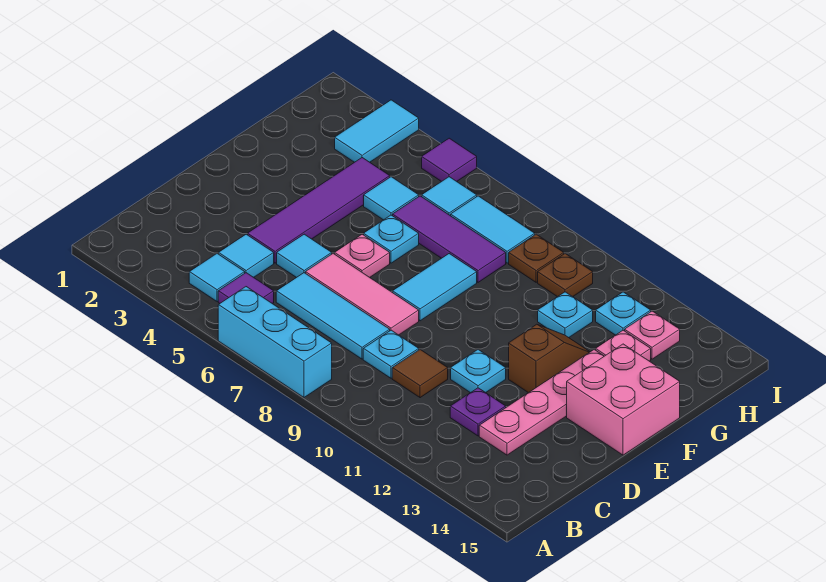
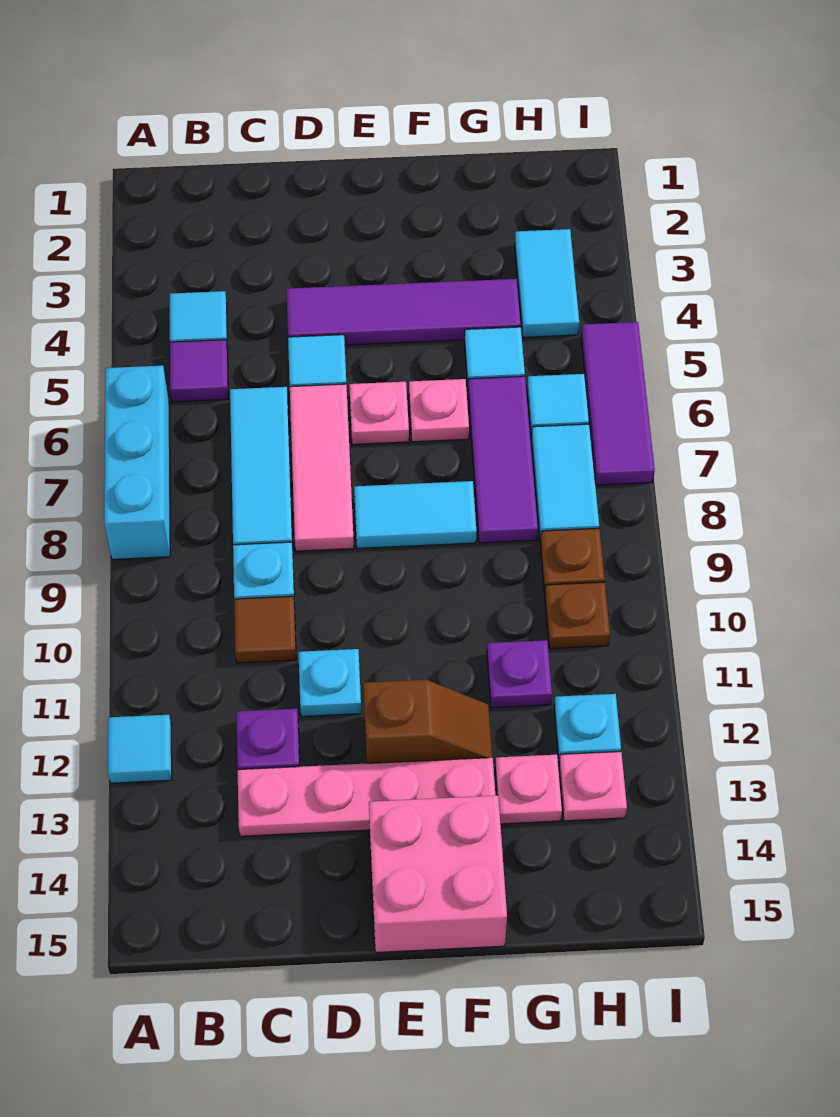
cyan 1x1 tile [218,234,274,277] -> cyan 1x1 tile moved to [108,715,172,783]
cyan 1x1 plate [364,215,419,263] -> pink 1x1 plate [409,379,469,442]
cyan 1x1 plate [538,292,593,338] -> purple 1x1 plate [487,640,552,708]
cyan 1x2 tile [335,100,419,162] -> cyan 1x2 tile turned to [515,229,579,337]
purple 1x1 tile [422,138,477,182] -> purple 1x3 tile [581,322,655,485]

